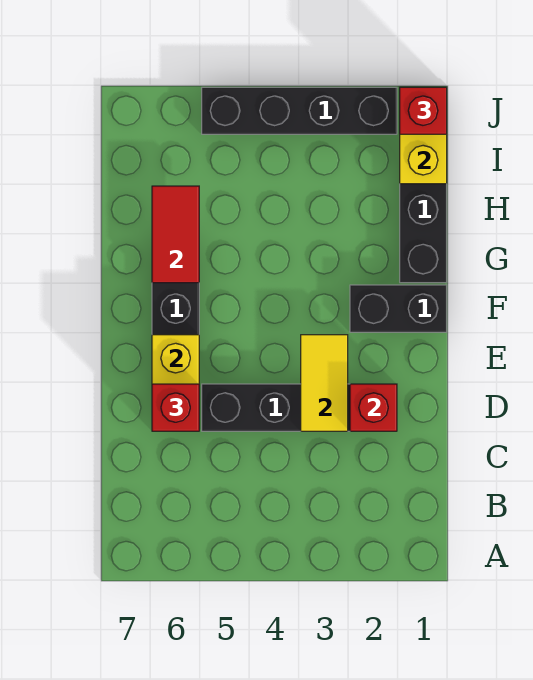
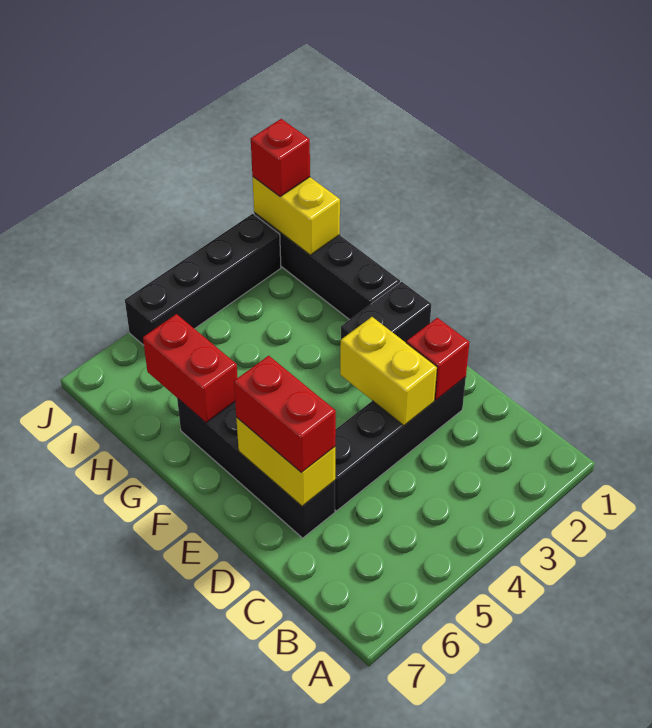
yellow 1x2 tile [301,335,348,431] -> yellow 1x2 brick [340,317,437,425]
red 1x1 brick [152,384,199,431] -> red 1x2 brick [234,356,336,473]
red 1x2 tile [152,186,199,283] -> red 1x2 brick [143,314,238,423]

